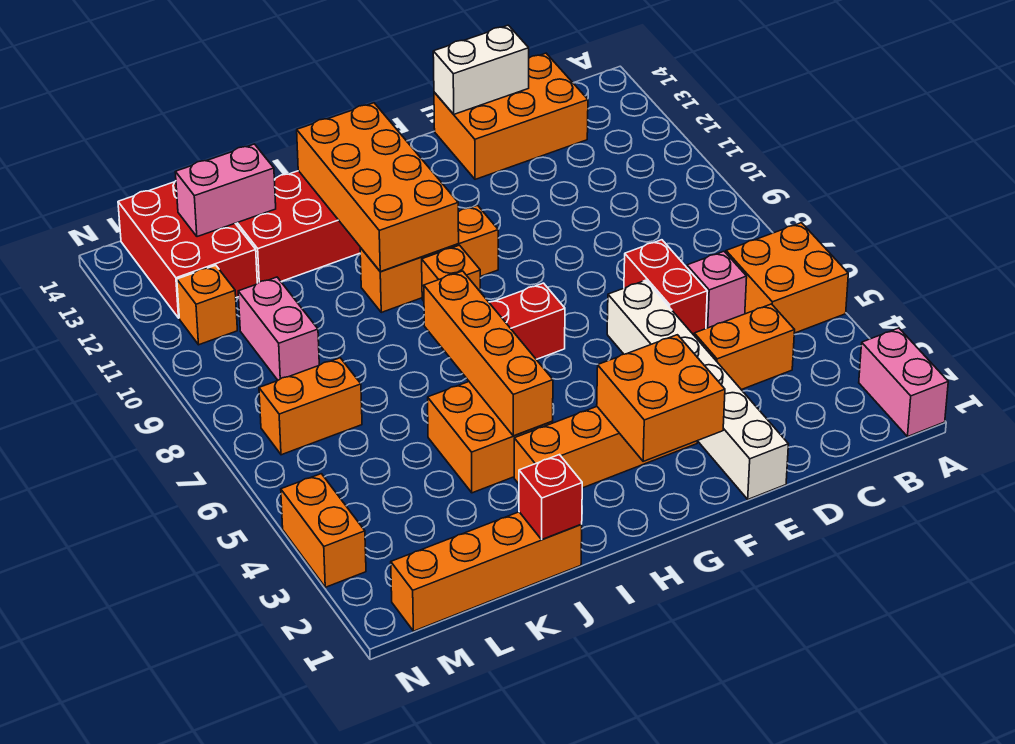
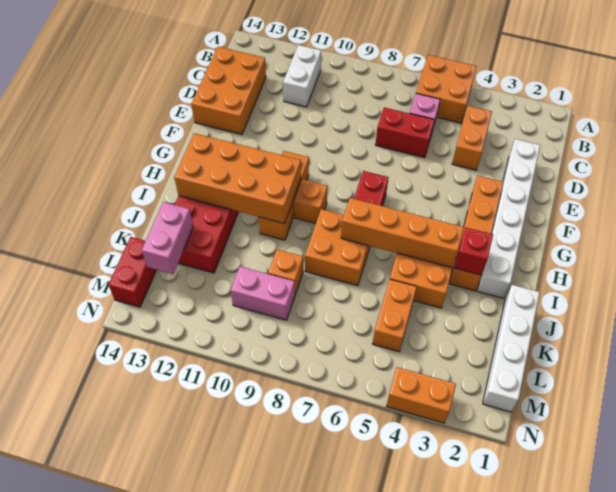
pink 1x2 brick [859,328,948,437] -> none
white 1x2 brick [433,25,529,114] -> white 1x2 brick moved to [283,45,321,107]
white 1x6 brick [607,280,788,499] -> white 1x6 brick turned to [477,139,540,298]
orange 2x2 brick [597,335,725,461] -> orange 2x2 brick moved to [305,209,370,286]
orange 1x4 brick [391,512,582,631] -> white 1x4 brick [483,285,540,412]
red 1x1 brick [519,455,582,540] -> red 1x1 brick moved to [454,227,493,275]
orange 1x2 brick [259,358,362,455] -> orange 1x2 brick moved to [372,279,417,352]
red 2x3 brick [118,181,257,318] -> red 1x2 brick [108,237,156,307]
orange 1x1 brick [177,265,237,345] -> orange 1x1 brick moved to [268,249,303,294]

